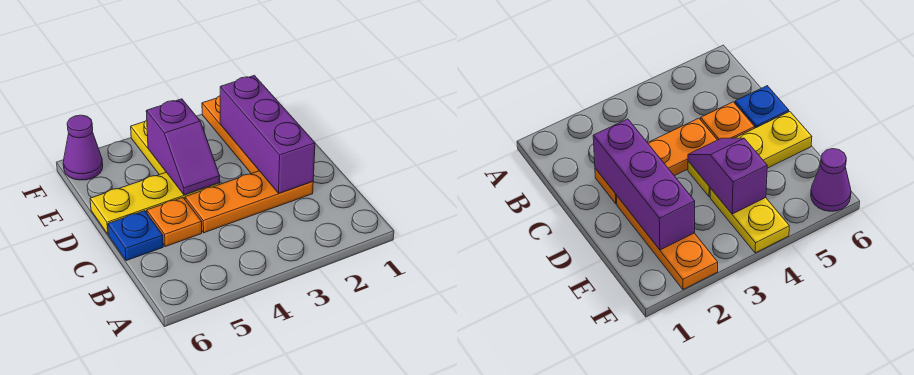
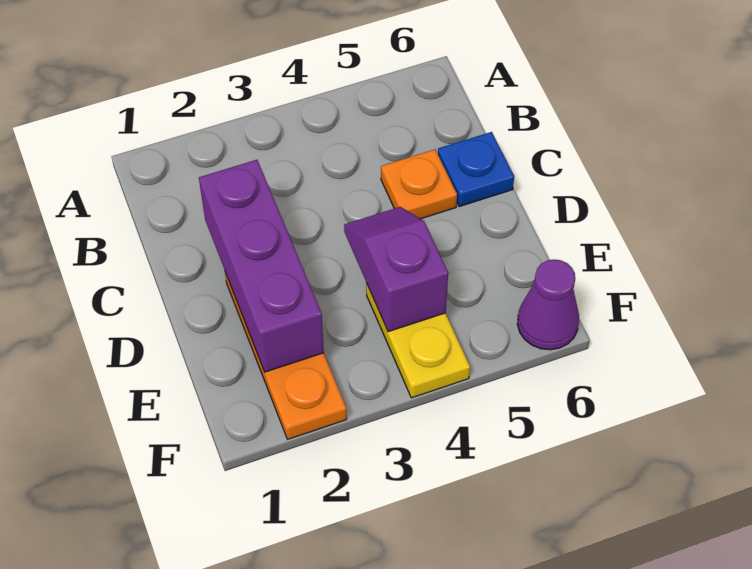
orange 1x3 plate [185,171,313,233] -> none
yellow 1x3 plate [90,172,220,234] -> none

